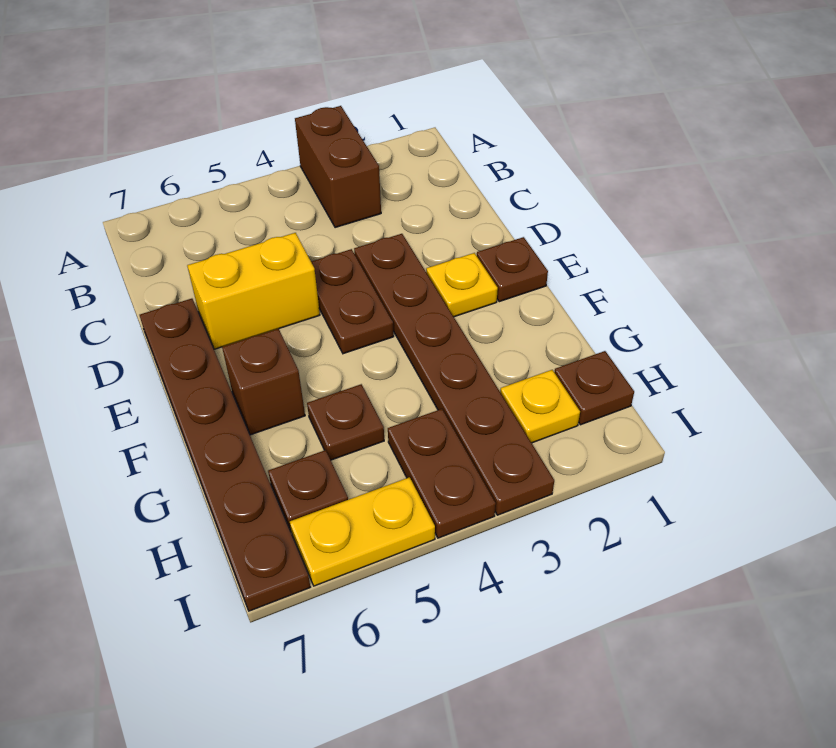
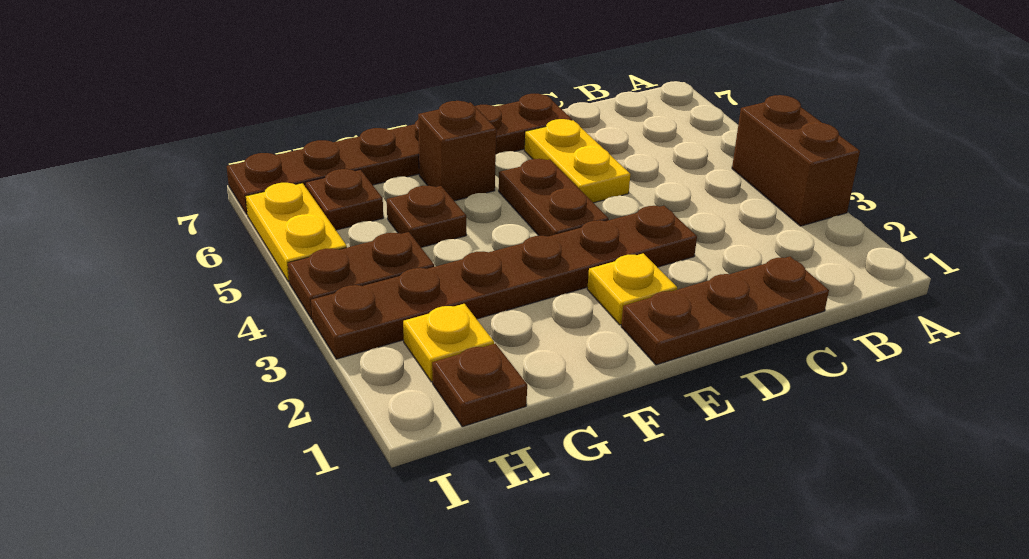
brown 1x2 brick [295,106,381,228] -> brown 1x2 brick turned to [732,95,860,226]
brown 1x2 plate [311,249,394,354] -> brown 1x2 plate turned to [499,159,609,236]
yellow 1x2 brick [187,233,320,349] -> yellow 1x2 plate [524,119,630,203]
brown 1x1 plate [477,237,548,302] -> brown 1x3 plate [621,256,829,365]

